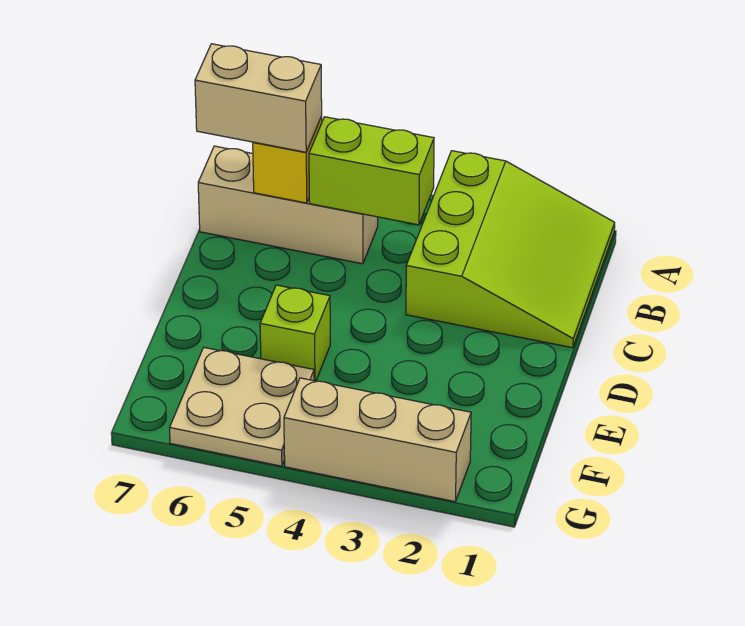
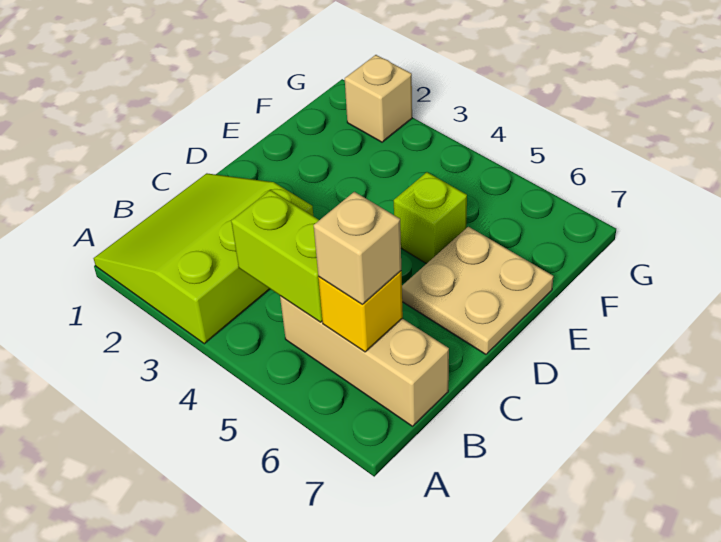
tan 1x2 brick [195,44,322,152] -> tan 1x1 brick [314,192,401,304]
tan 2x2 plate [170,348,314,466] -> tan 2x2 plate moved to [402,227,554,354]
tan 1x3 brick [284,378,471,502] -> tan 1x1 brick [345,55,412,142]

